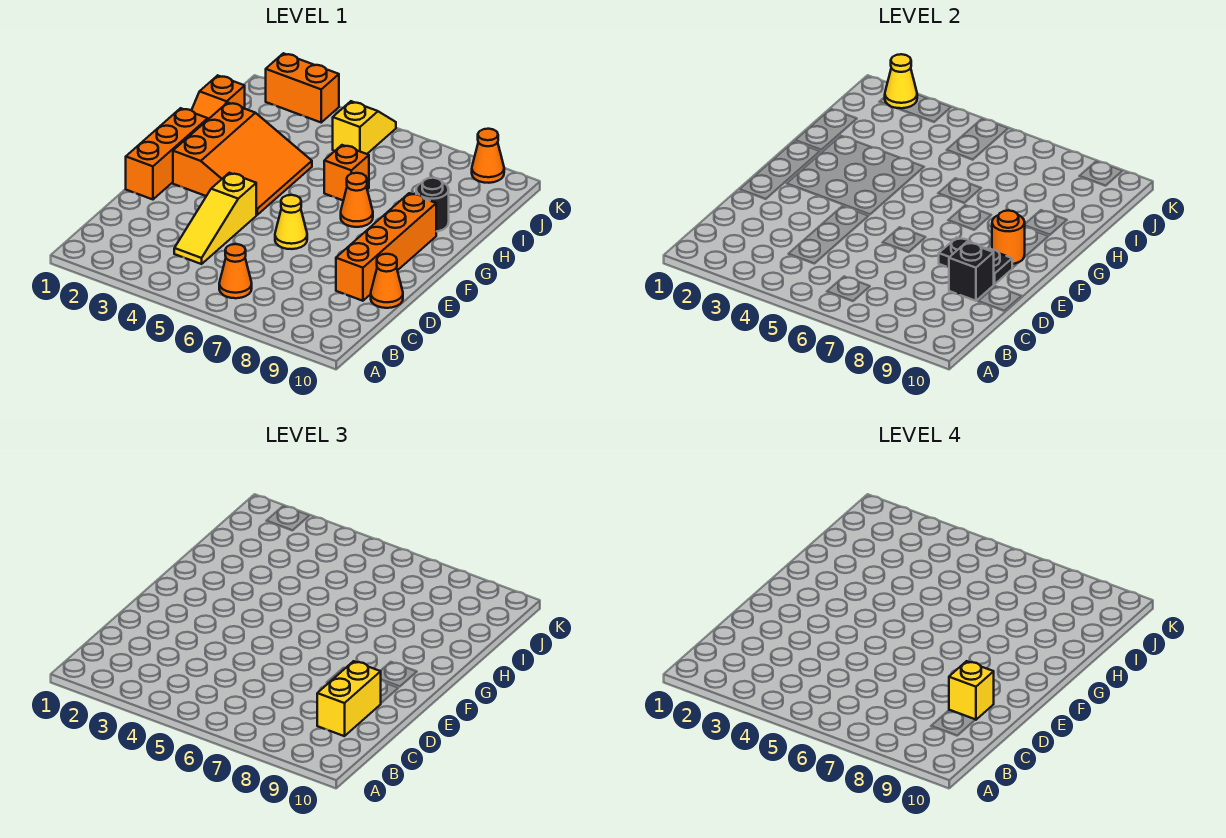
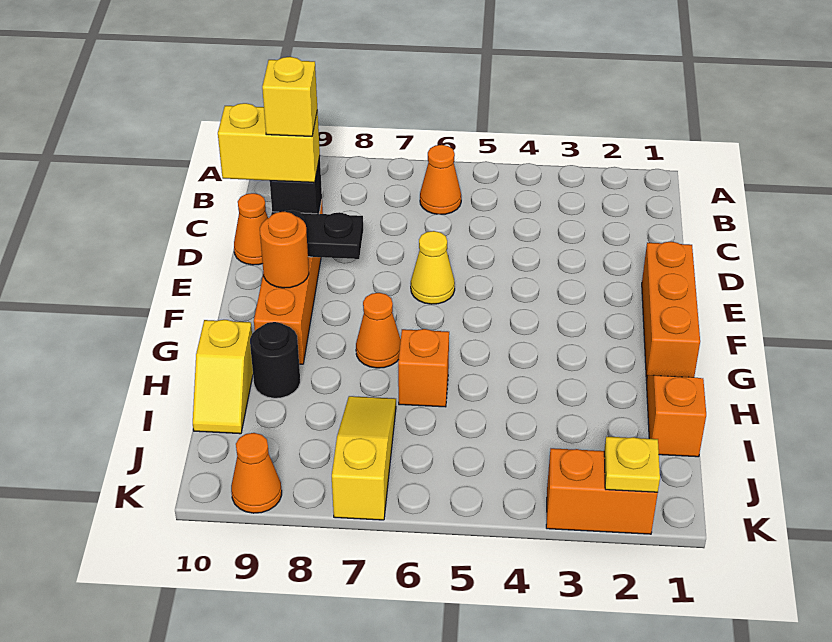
yellow 1x3 slope [174,173,256,264] -> yellow 1x3 slope moved to [332,396,396,520]
yellow 1x2 brick [317,661,381,736] -> yellow 1x2 brick turned to [218,103,320,182]
orange 3x3 slope [173,102,312,215] -> none
yellow 1x2 slope [333,101,396,154] -> yellow 1x2 slope moved to [193,320,253,434]
yellow 1x1 cone [885,54,917,108] -> yellow 1x1 plate [604,437,660,493]

